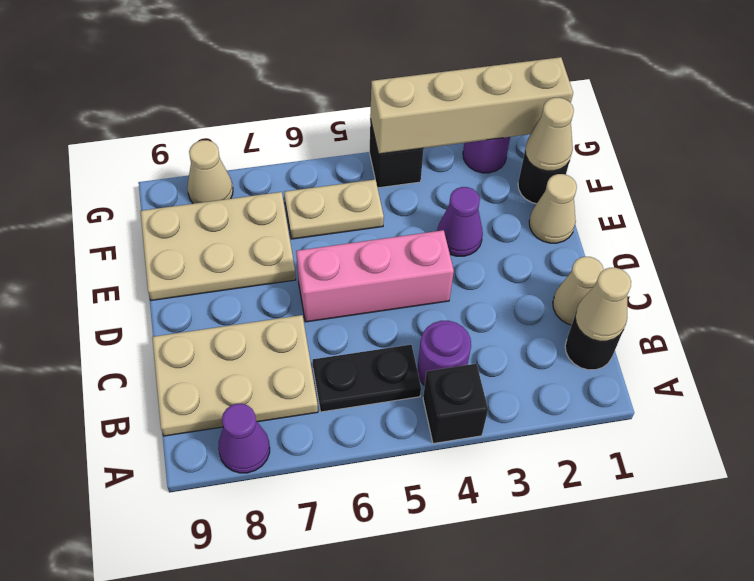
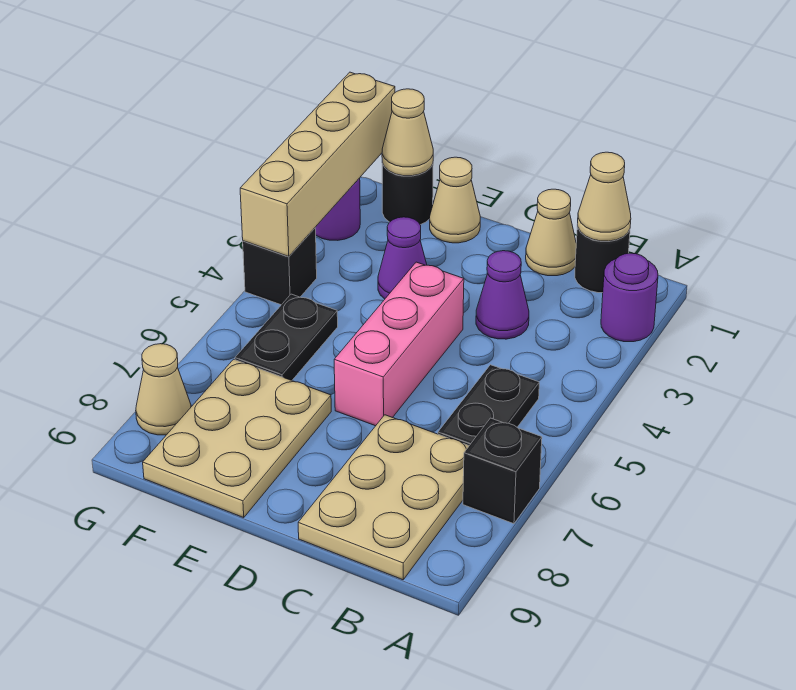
black 1x1 brick [423,364,488,443] -> black 1x1 brick moved to [463,418,542,524]
purple 1x1 cone [218,404,270,473] -> purple 1x1 cone moved to [476,251,529,339]
purple 1x1 round brick [418,321,471,386] -> purple 1x1 round brick moved to [601,253,658,342]
tan 1x2 plate [284,179,384,239] -> black 1x2 plate [235,294,338,380]

